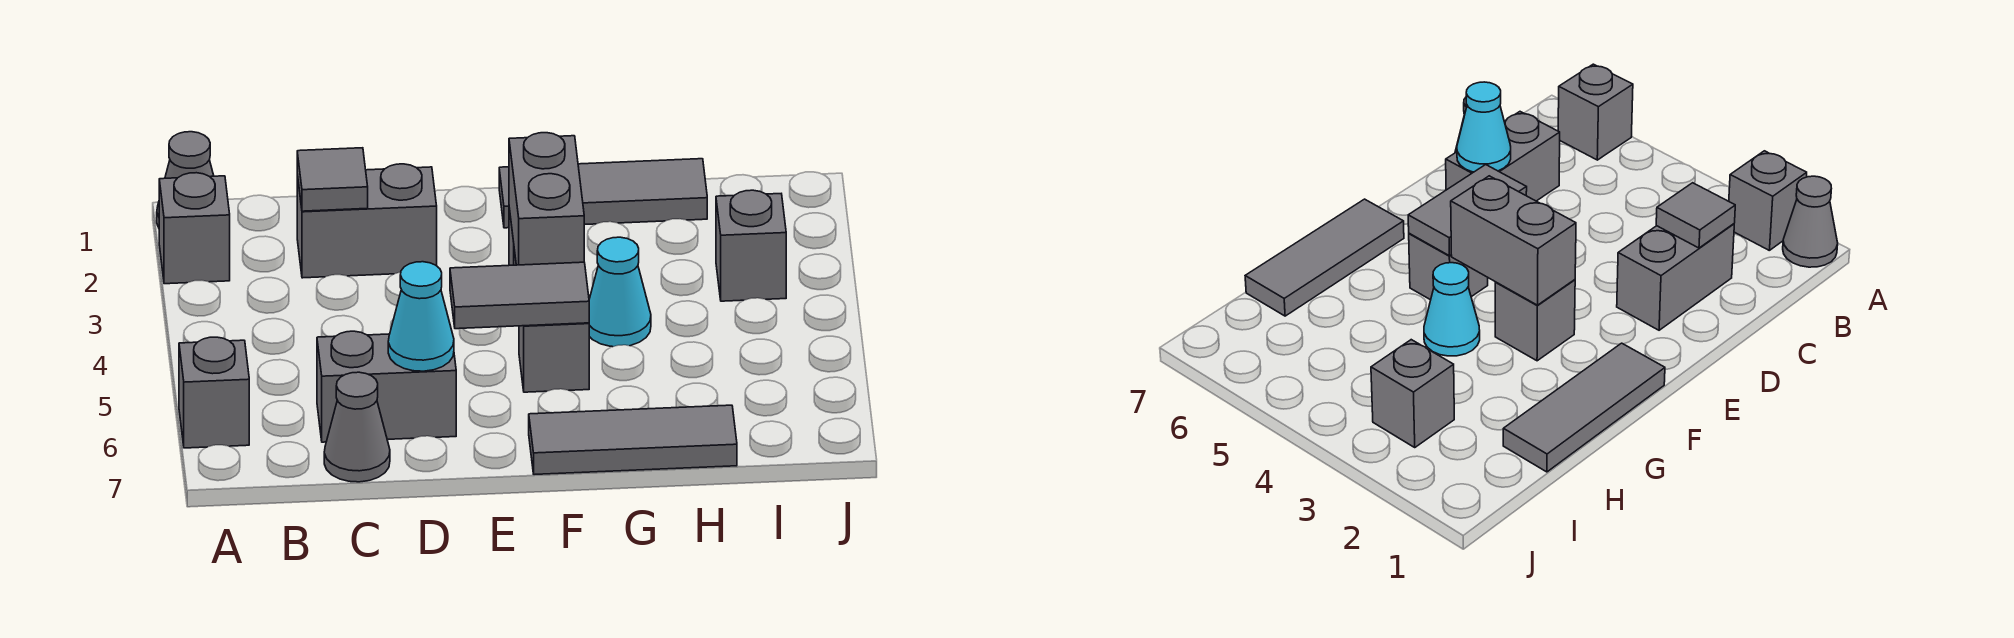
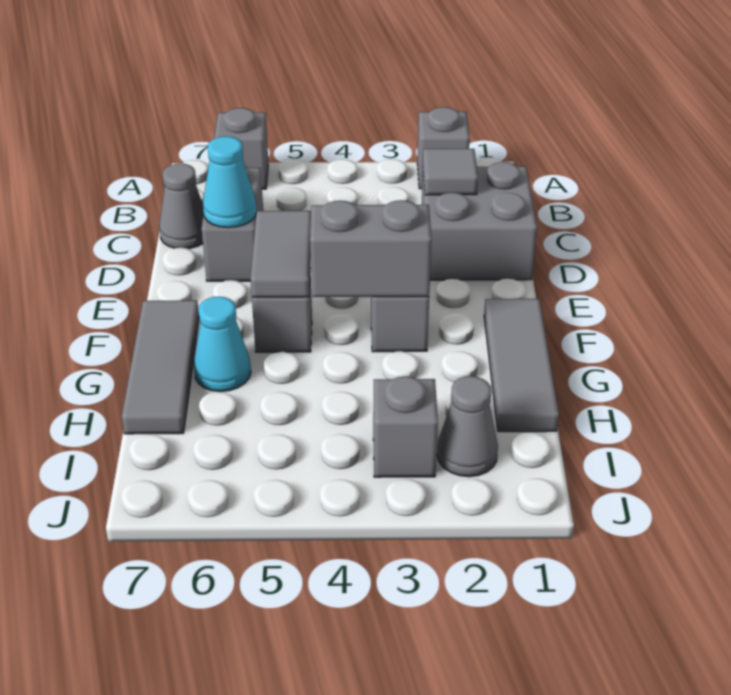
grey 1x1 cone [157,132,214,227] -> grey 1x1 cone moved to [437,376,498,477]
grey 1x2 brick [297,164,437,278] -> grey 2x2 brick [422,162,537,280]
cyan 1x1 cone [589,237,651,347] -> cyan 1x1 cone moved to [194,297,251,392]

